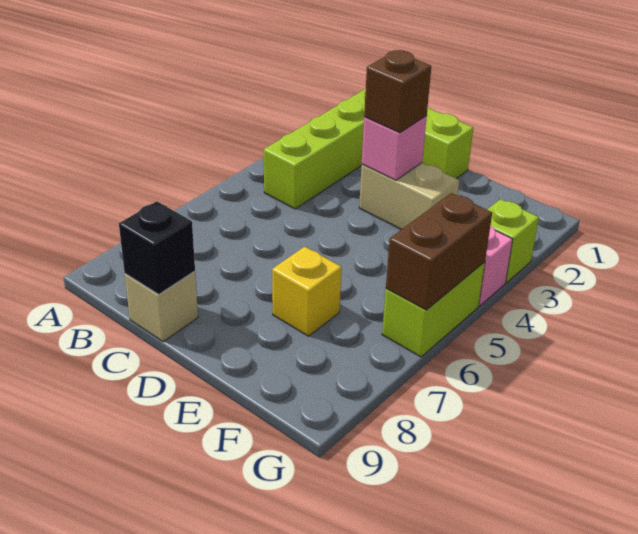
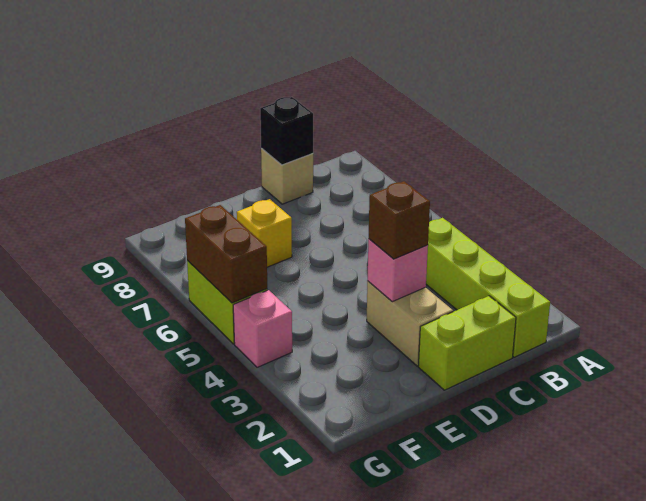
tan 1x2 brick [359,163,459,230] -> tan 1x2 brick turned to [367,281,453,366]
lime 1x1 brick [487,199,539,283] -> none

